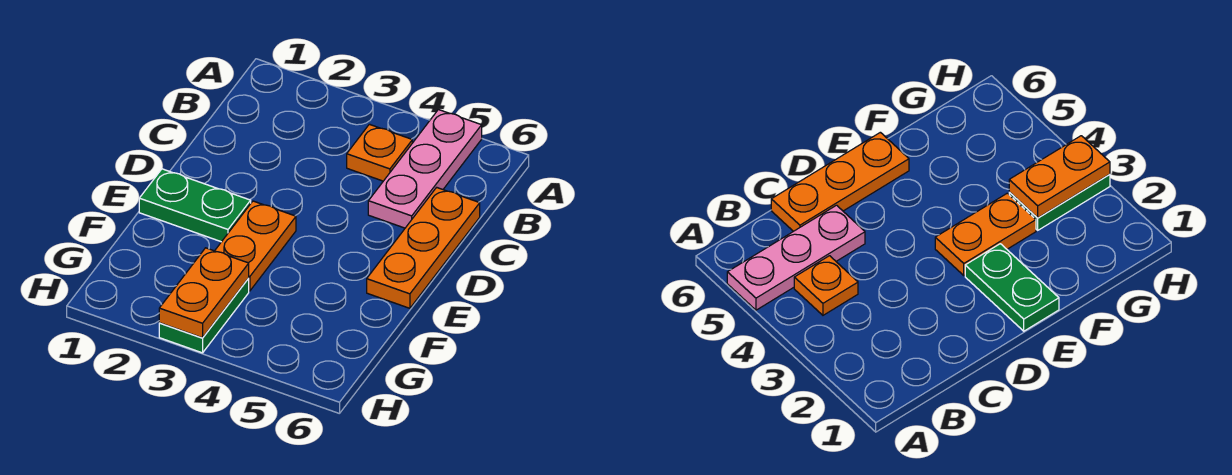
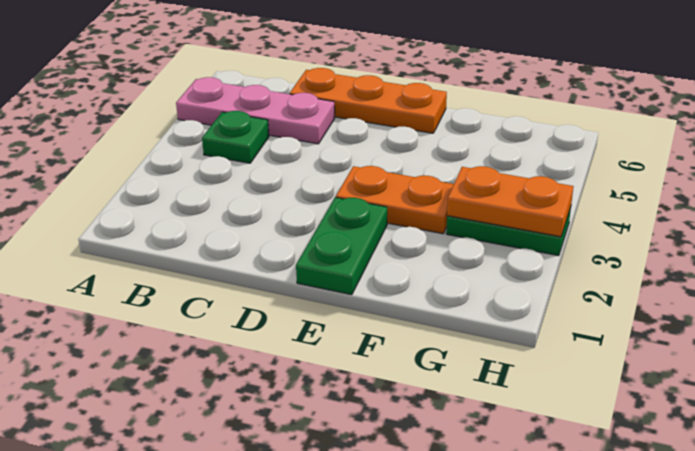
orange 1x1 plate [347,124,412,181] -> green 1x1 plate [202,111,269,163]

